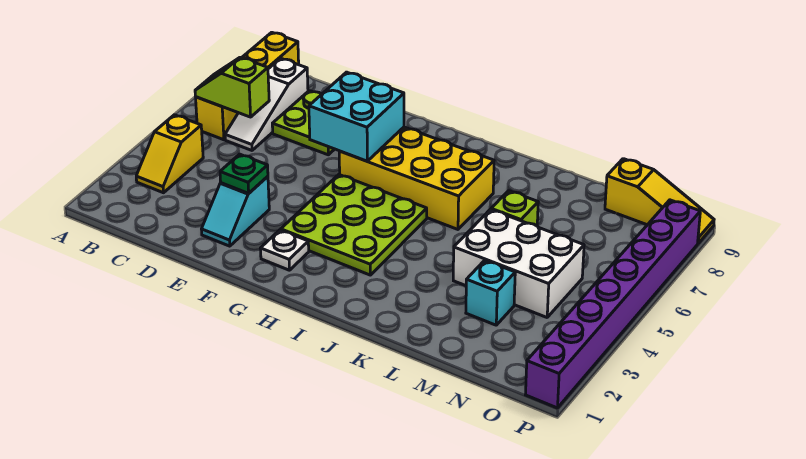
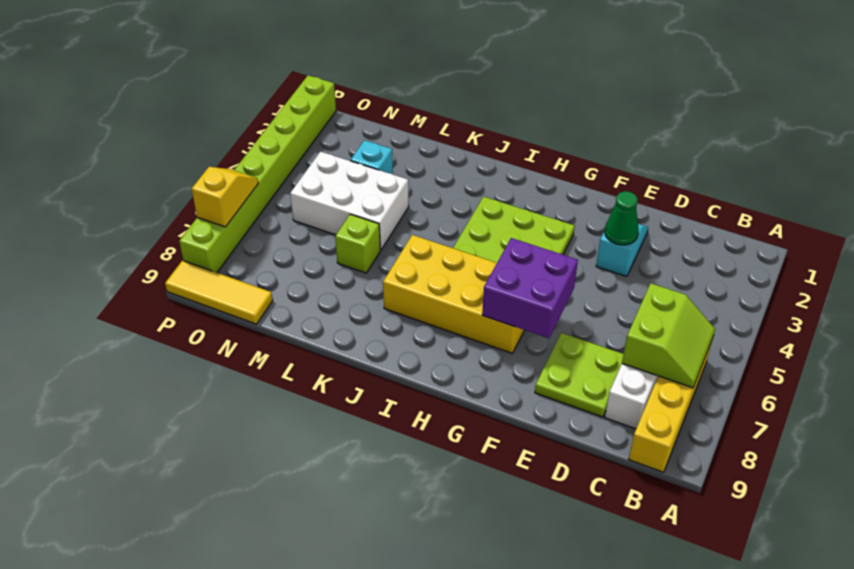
yellow 1x2 slope [136,115,203,193] -> yellow 1x2 slope moved to [192,167,258,227]
lime 1x2 slope [195,57,269,117] -> lime 2x2 slope [622,283,715,388]
green 1x1 plate [220,154,268,193] -> green 1x1 cone [605,191,639,245]
cyan 2x2 brick [309,72,404,161] -> purple 2x2 brick [482,238,578,338]
white 1x1 plate [260,230,309,270] -> none
yellow 1x3 slope [605,159,714,243] -> yellow 1x3 tile [165,261,273,324]
purple 1x8 brick [526,200,700,408] -> lime 1x8 brick [179,75,336,273]

